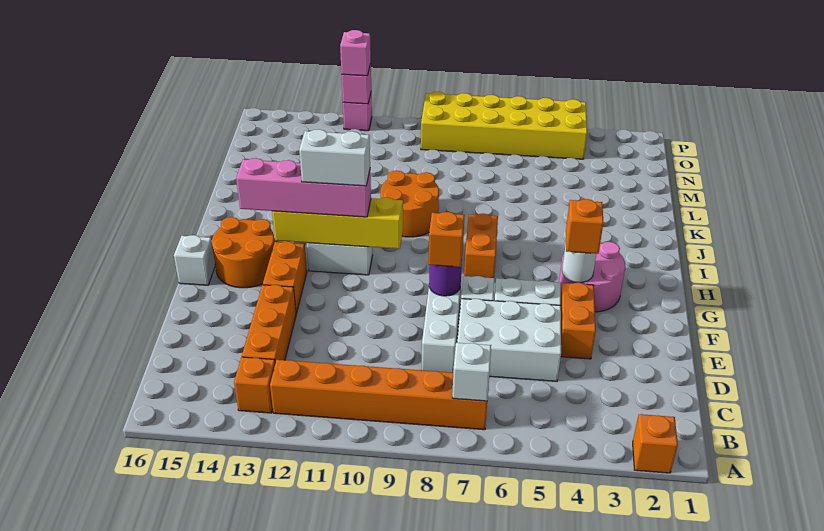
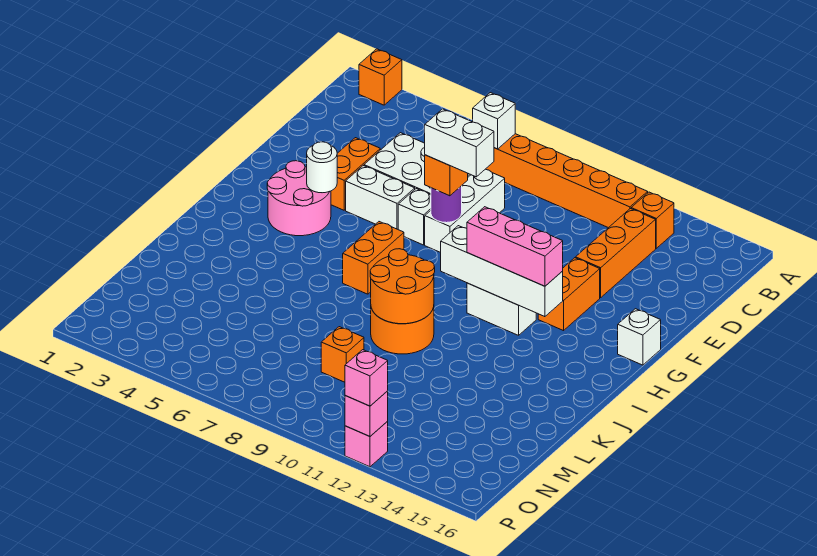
orange 1x1 brick [566,199,604,254] -> orange 1x1 brick moved to [321,327,364,382]
orange 2x2 round brick [212,217,275,288] -> orange 2x2 round brick moved to [370,249,435,324]
yellow 1x4 brick [272,197,403,249] -> white 1x4 brick [441,226,563,317]
pink 1x4 brick [236,158,371,217] -> pink 1x3 brick [467,207,563,286]
white 1x2 brick [299,129,370,186] -> white 1x2 brick moved to [425,109,494,177]
yellow 2x6 brick [421,92,587,159] -> none

